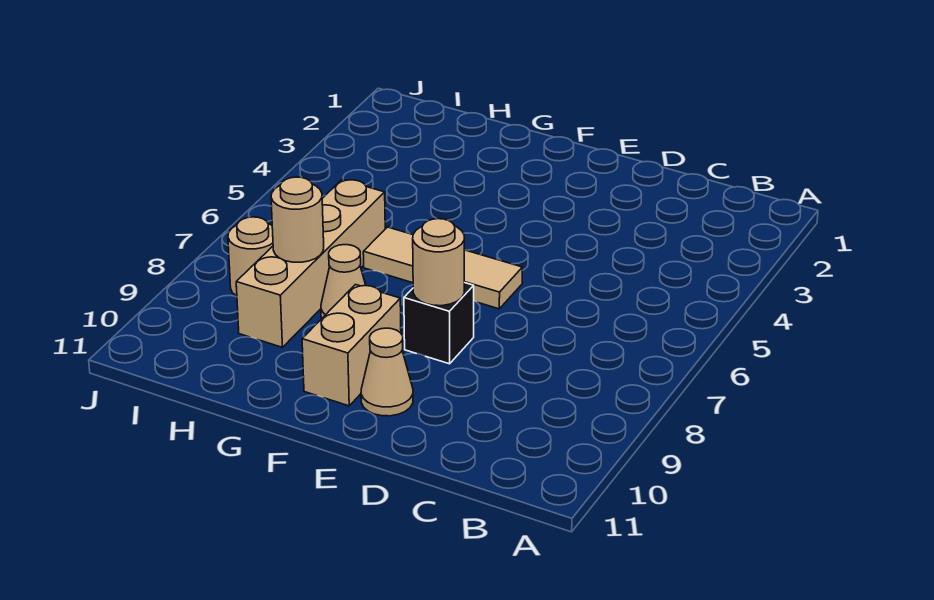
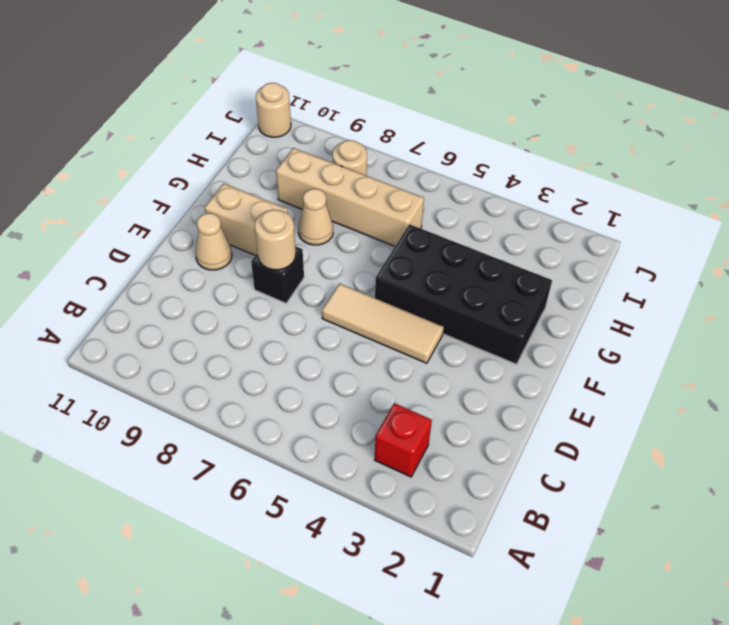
none -> red 1x1 brick [375,403,432,477]
tan 1x3 tile [363,227,522,309] -> tan 1x3 tile turned to [322,283,444,363]
none -> black 2x4 brick [375,224,552,364]
tan 1x1 round brick [271,177,324,262] -> tan 1x1 round brick moved to [256,83,291,137]

